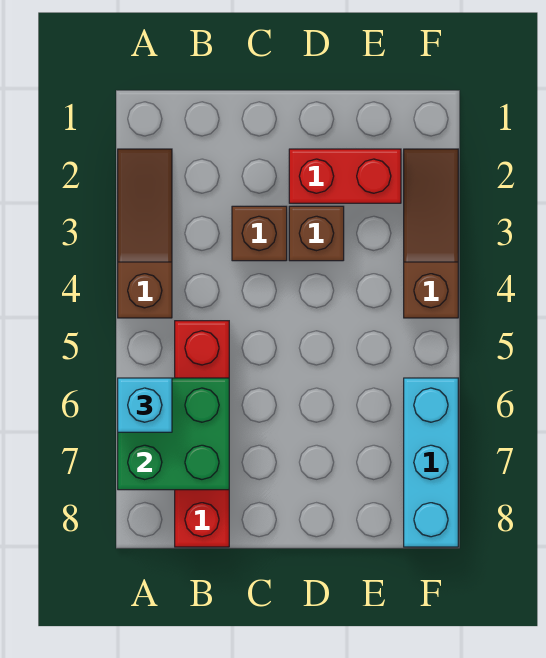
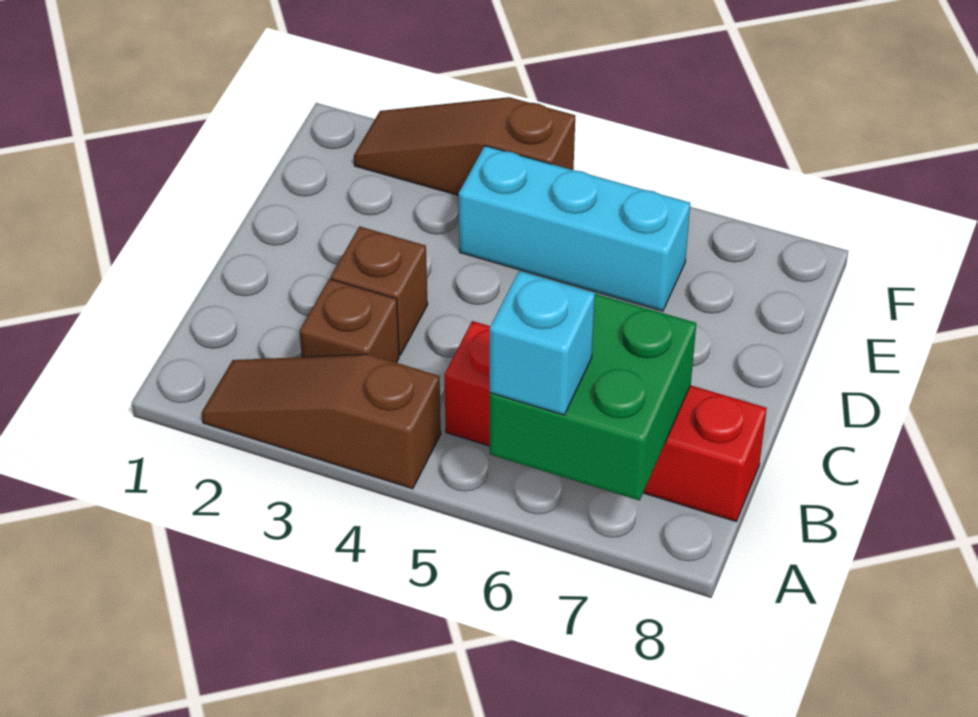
red 1x2 brick [289,149,401,203] -> none
brown 1x1 brick [289,206,344,261] -> brown 1x1 brick moved to [300,279,399,363]
cyan 1x3 brick [404,378,458,547] -> cyan 1x3 brick moved to [459,146,690,311]

